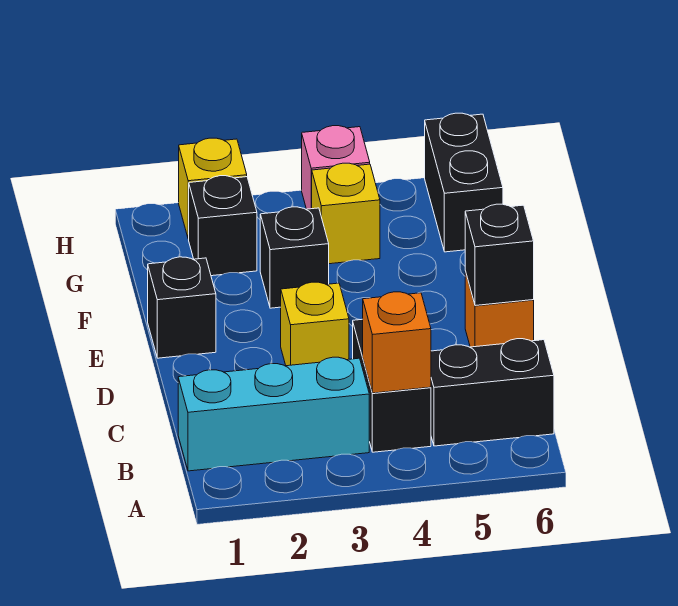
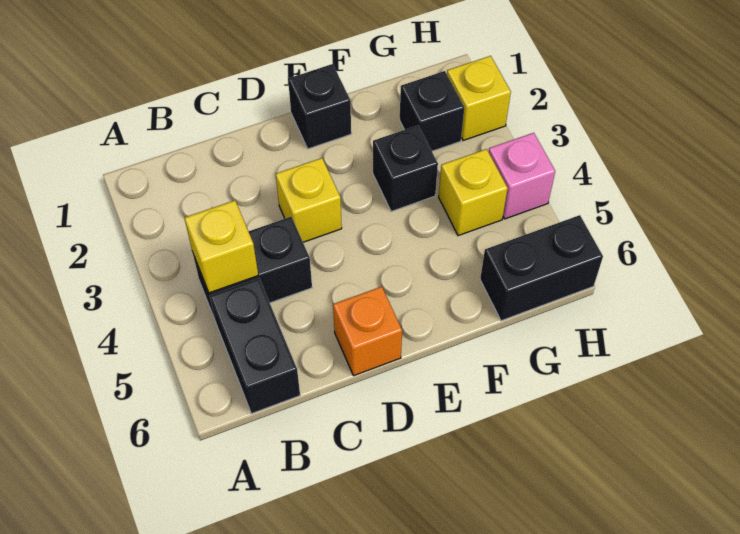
cyan 1x3 brick [178,357,369,471] -> none
orange 1x1 brick [363,292,431,393] -> yellow 1x1 brick [184,200,258,293]
black 1x1 brick [465,204,534,306] -> none

